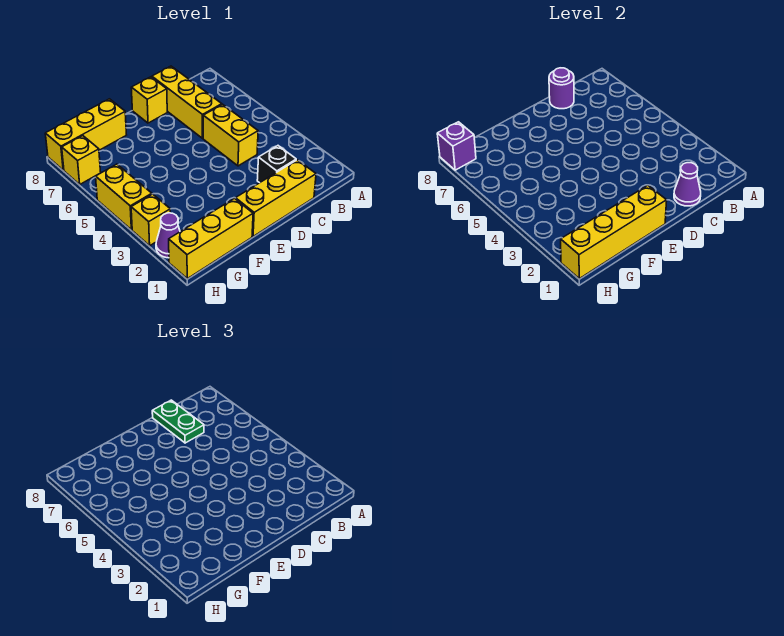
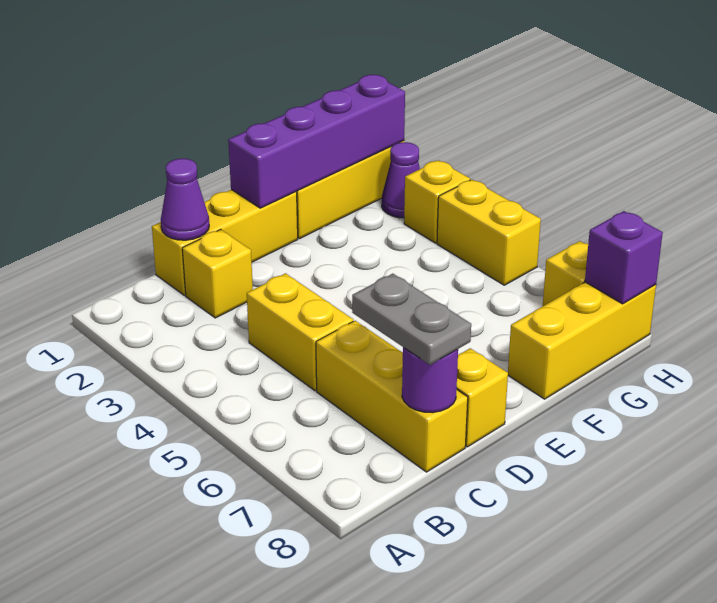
black 1x1 brick [257,146,296,183] -> yellow 1x1 brick [182,229,253,318]
green 1x2 plate [152,400,204,443] -> grey 1x2 plate [352,274,471,365]
yellow 1x4 brick [561,185,667,279] -> purple 1x4 brick [228,75,405,208]

